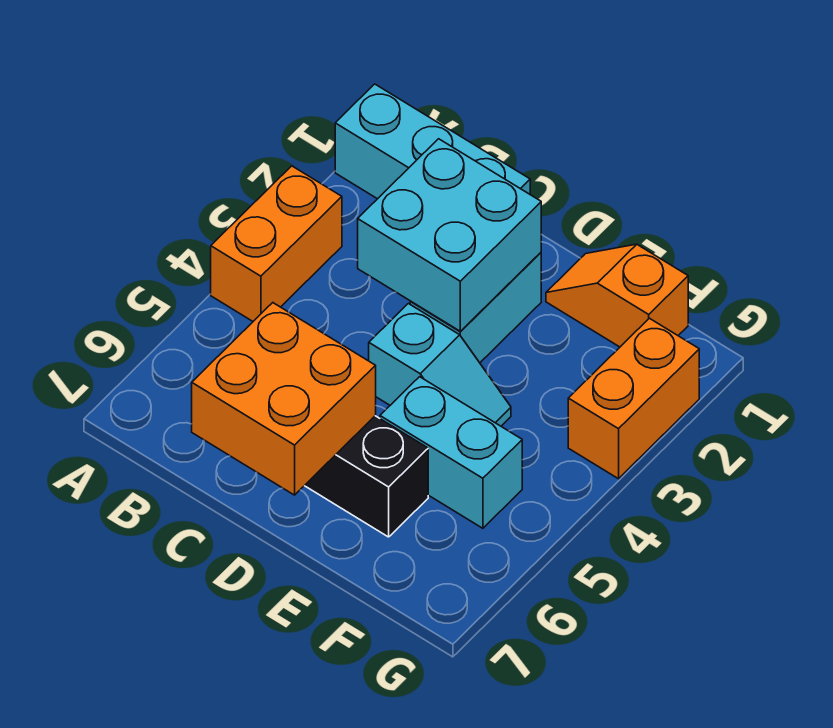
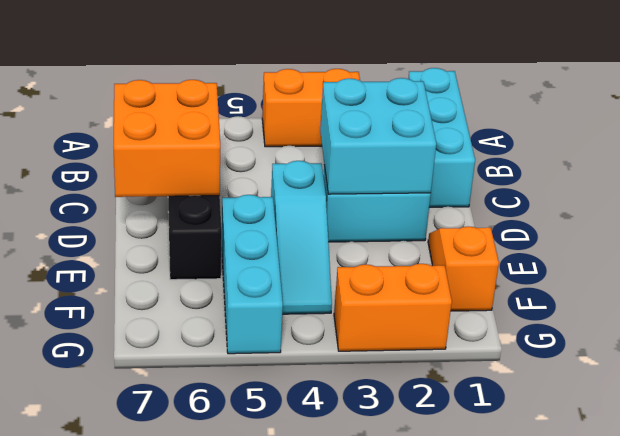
cyan 1x2 slope [369,304,511,426] -> cyan 1x3 slope [271,161,332,314]
cyan 1x2 brick [380,377,522,528] -> cyan 1x3 brick [222,195,283,354]

